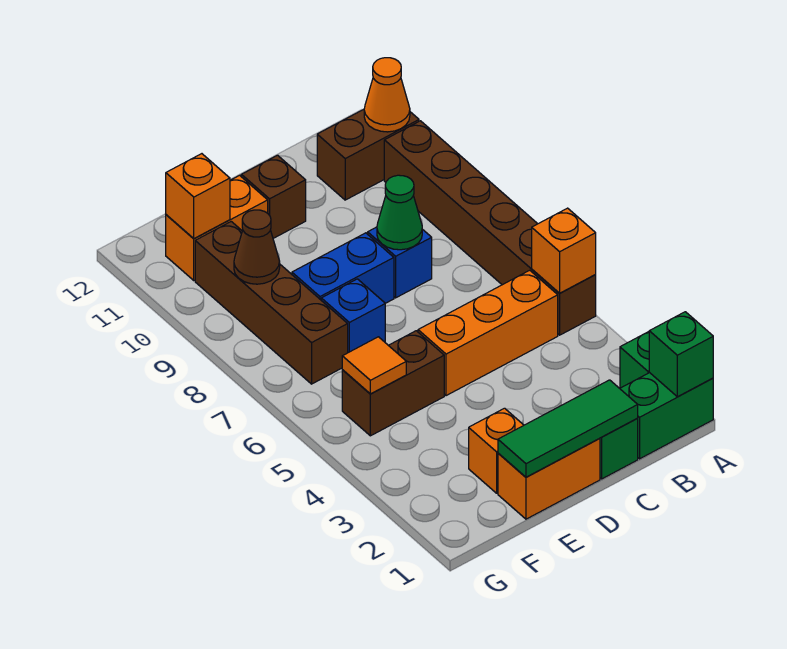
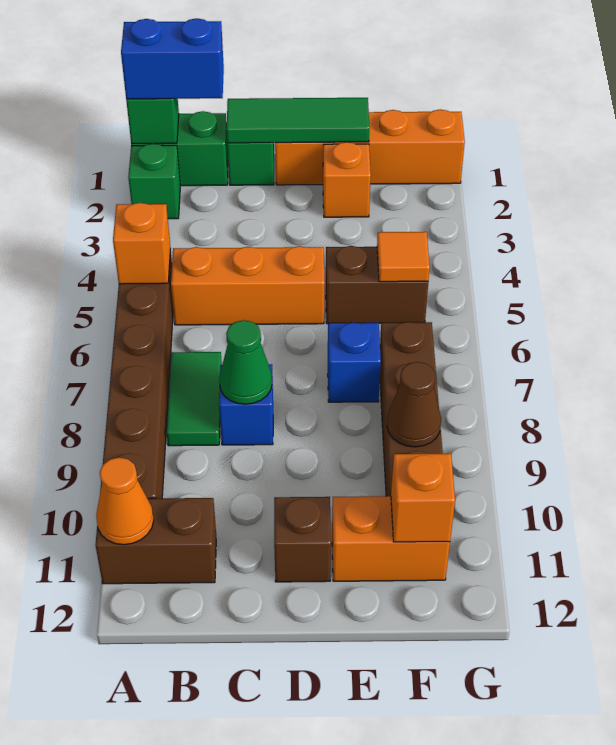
none -> green 1x2 tile [167,352,222,446]
orange 1x2 brick [498,439,600,519] -> orange 1x4 brick [275,109,465,185]
blue 1x2 brick [292,233,394,303] -> blue 1x2 brick moved to [121,18,224,99]

